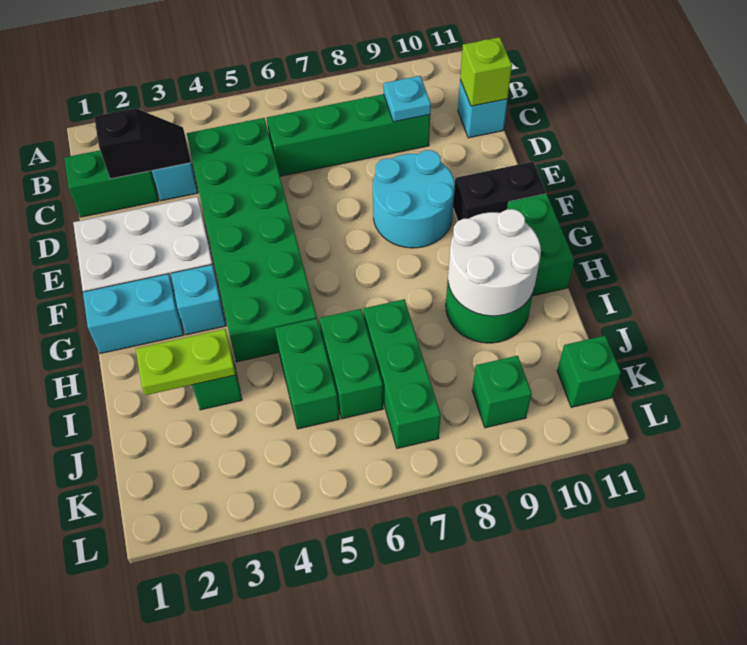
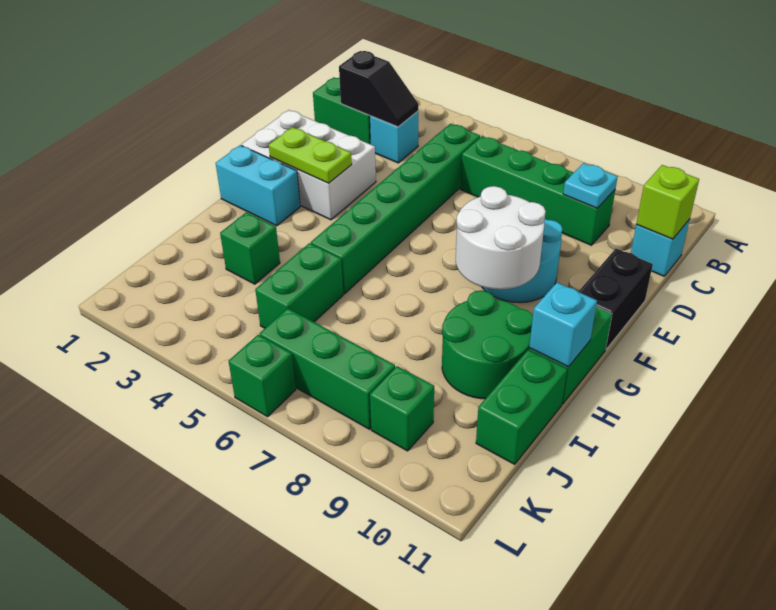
green 2x6 brick [187,118,317,362] -> green 1x6 brick [311,124,480,294]
black 1x2 brick [453,162,546,221] -> black 1x2 brick turned to [578,249,653,349]
cyan 1x1 brick [171,265,226,335] -> cyan 1x1 brick moved to [529,283,597,367]
white 2x2 round brick [448,209,541,316] -> white 2x2 round brick moved to [456,186,546,290]
lime 1x2 plate [136,329,236,395] -> lime 1x2 plate moved to [269,127,352,183]
green 1x2 brick [319,309,383,419] -> green 1x2 brick moved to [476,350,567,464]
green 1x3 brick [363,299,441,448] -> green 1x3 brick turned to [260,308,395,429]
green 1x1 brick [557,336,621,407] -> green 1x1 brick moved to [229,335,296,417]

